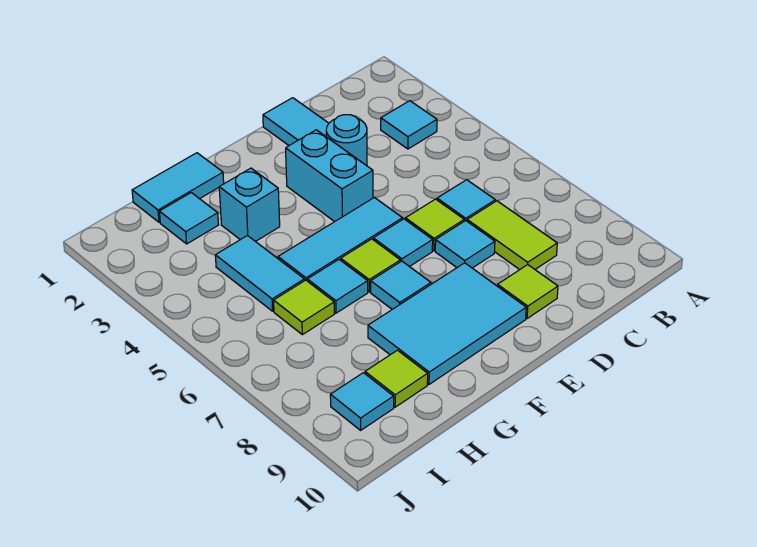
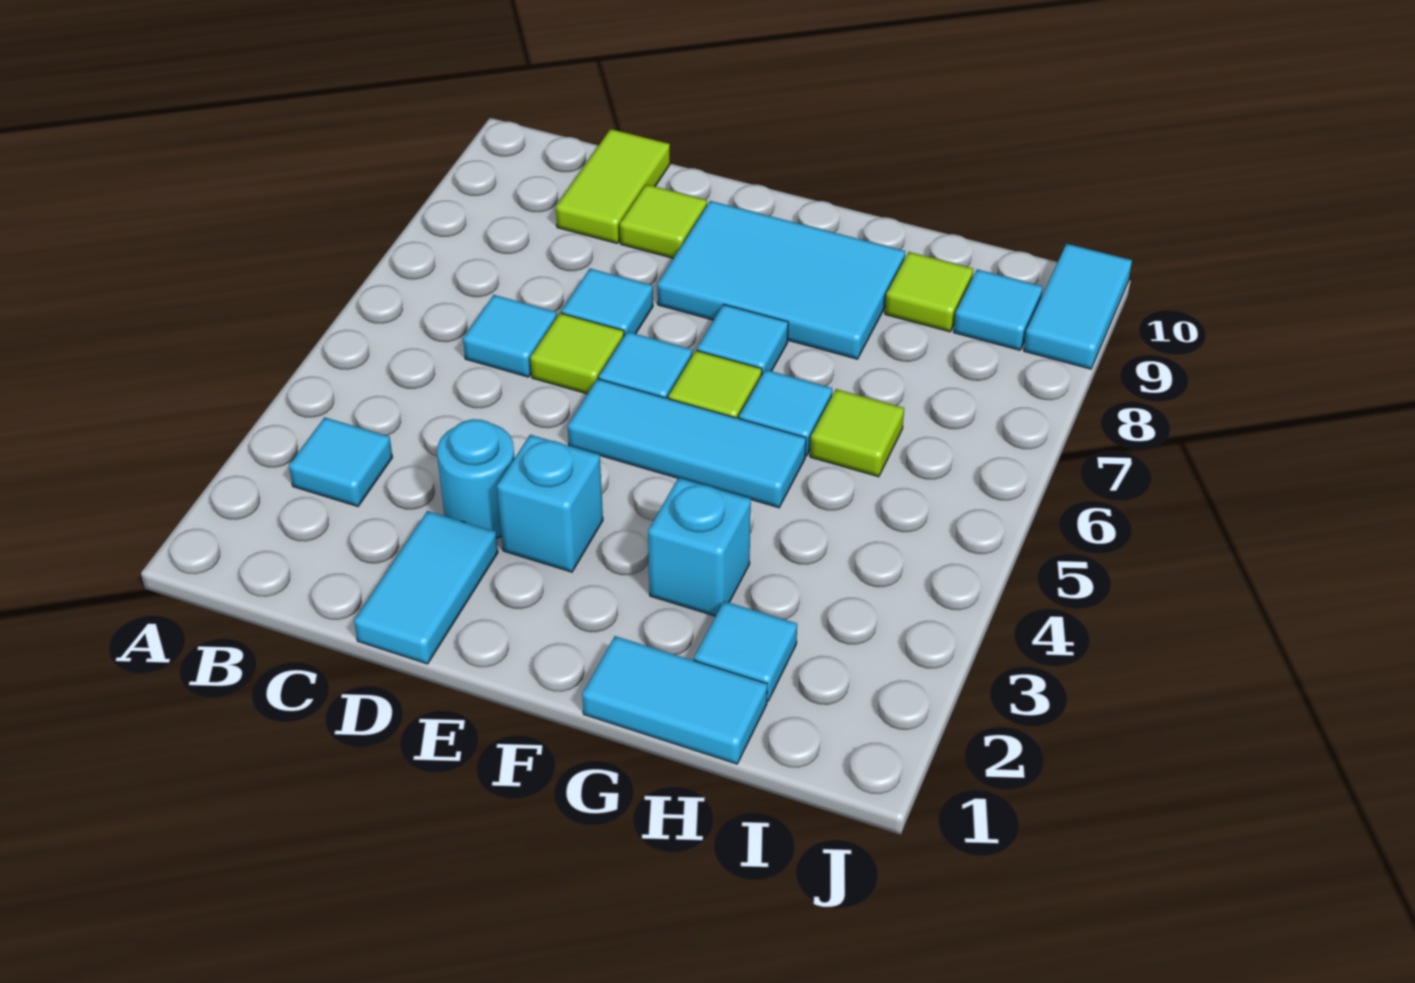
lime 1x2 tile [467,201,557,270] -> lime 1x2 tile moved to [556,129,670,243]
cyan 1x2 brick [286,130,373,222] -> cyan 1x1 brick [497,435,603,572]
cyan 1x2 tile [215,235,304,311] -> cyan 1x2 tile moved to [1024,244,1132,369]

